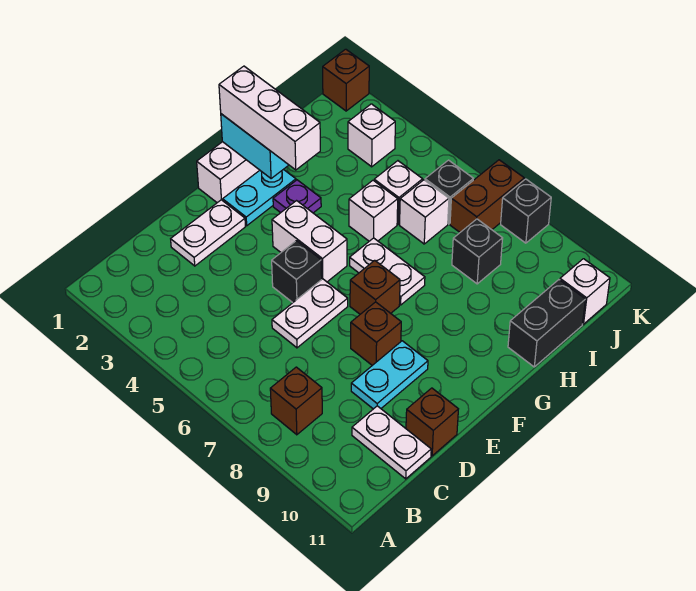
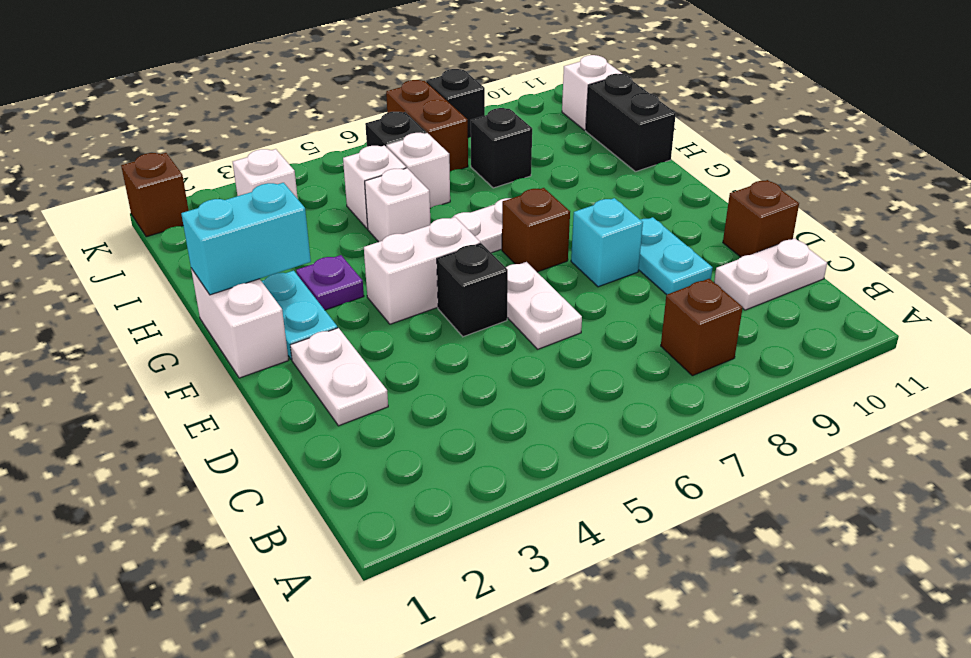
brown 1x1 brick [351,302,401,365] -> cyan 1x1 brick [571,198,643,287]
white 1x3 brick [219,66,320,170] -> none

